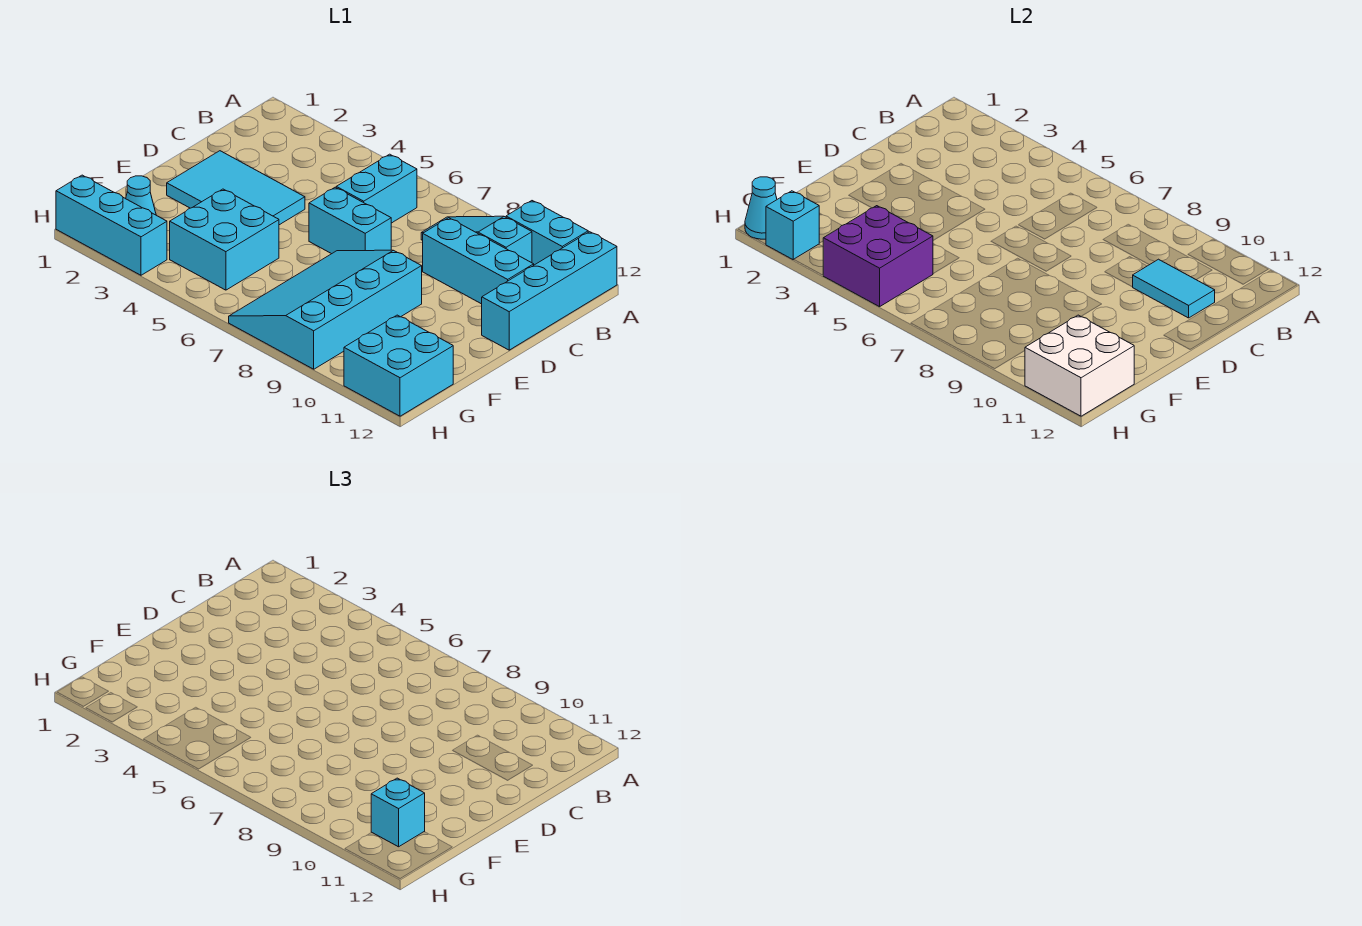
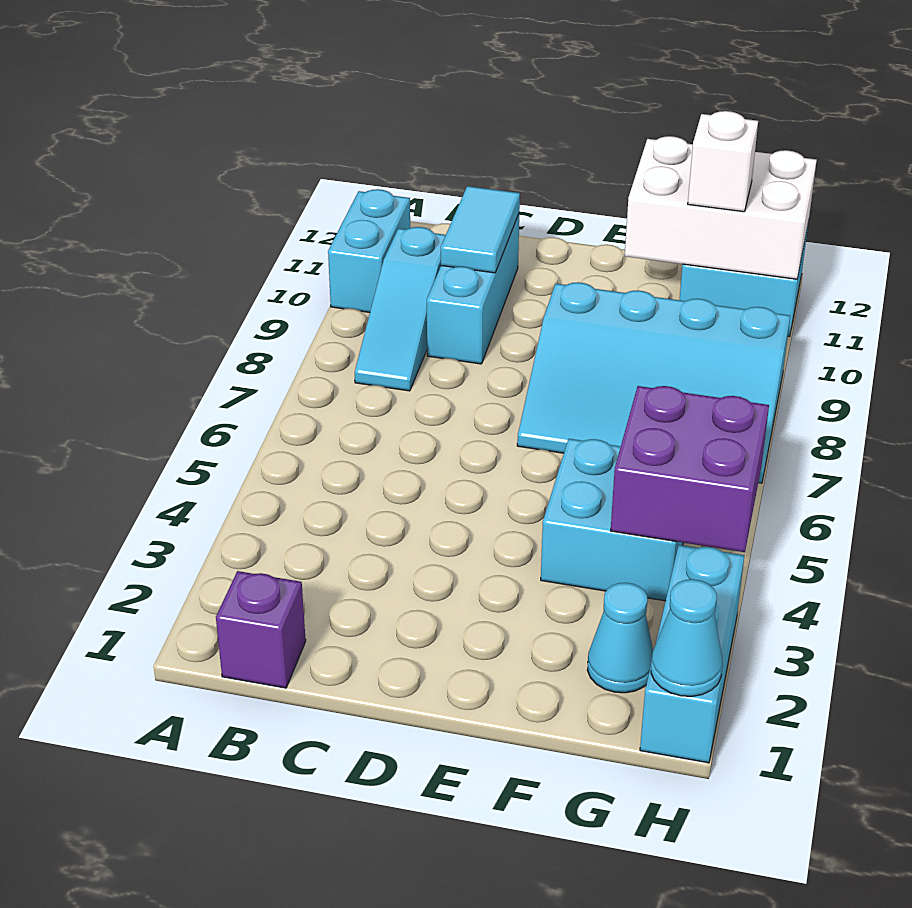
cyan 1x4 brick [482,232,617,350] -> none
none -> purple 1x1 brick [216,571,306,688]
cyan 1x2 brick [336,154,417,223] -> none
cyan 2x3 tile [167,151,305,225] -> none
cyan 1x2 brick [309,187,391,254] -> none
white 2x2 brick [1025,315,1134,416] -> white 2x3 brick [625,136,817,279]
cyan 1x1 brick [371,778,425,847] -> white 1x1 brick [688,111,758,212]
cyan 1x1 brick [766,191,819,260] -> none

